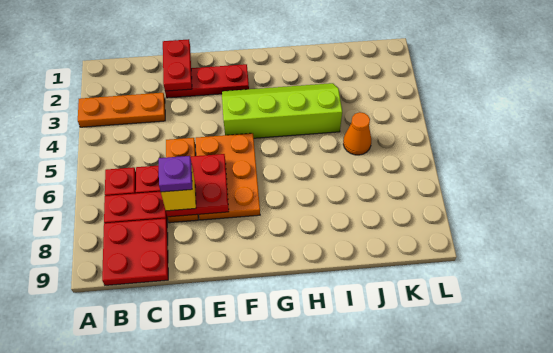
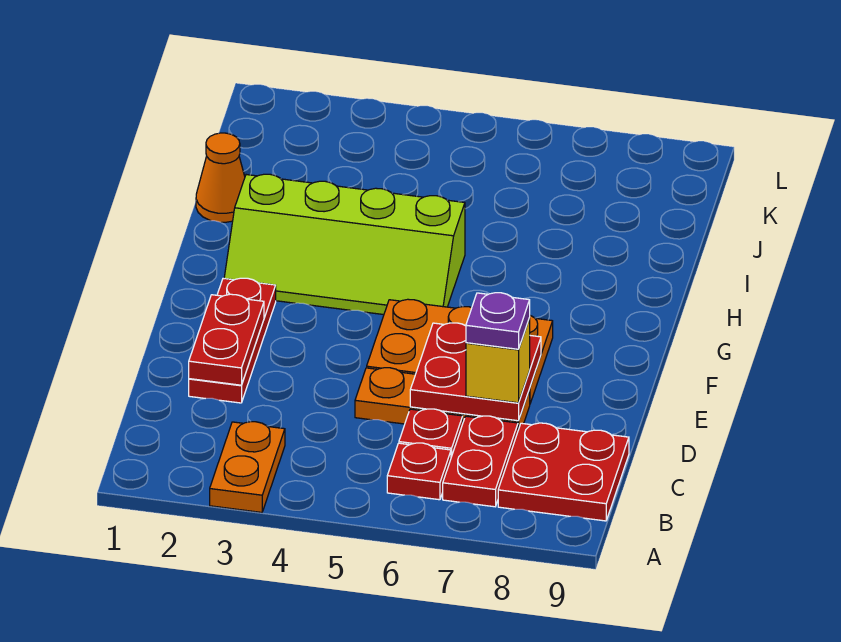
orange 1x3 plate [78,93,165,127] -> orange 1x2 plate [210,422,285,512]
red 1x2 plate [163,39,192,91] -> red 1x2 plate turned to [189,294,264,385]
lime 2x4 slope [222,83,342,138] -> lime 2x4 slope turned to [224,174,465,315]
orange 1x1 cone [343,112,371,155] -> orange 1x1 cone moved to [196,133,245,222]

